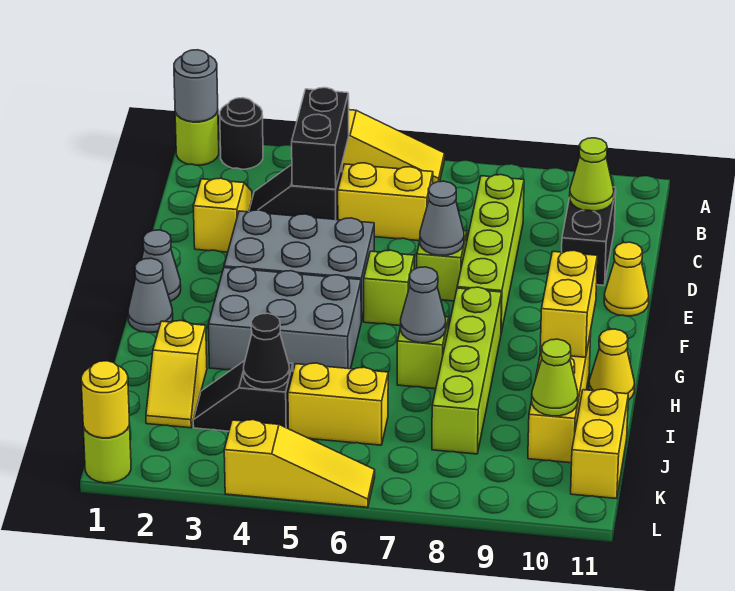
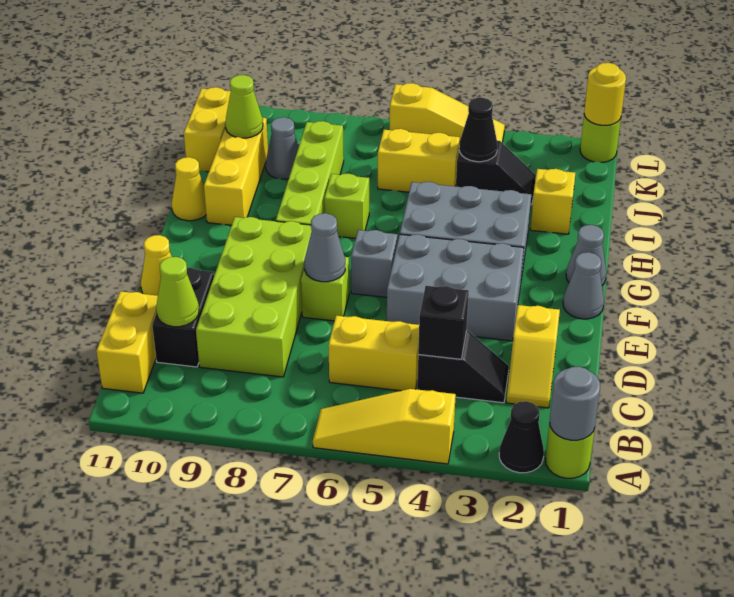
black 1x1 round brick [220,98,263,169] -> black 1x1 cone [499,401,544,473]
black 1x2 brick [292,88,349,189] -> black 1x1 brick [418,286,469,359]
lime 1x4 brick [457,175,524,333] -> lime 2x4 brick [196,217,312,377]
lime 1x1 brick [364,250,414,326] -> grey 1x1 brick [351,230,397,297]
yellow 1x2 brick [540,251,597,357] -> yellow 1x2 brick moved to [96,291,158,393]
grey 1x1 cone [401,267,446,343] -> grey 1x1 cone moved to [266,117,299,179]
yellow 1x3 slope [224,420,375,507] -> yellow 1x3 slope turned to [390,83,505,145]

